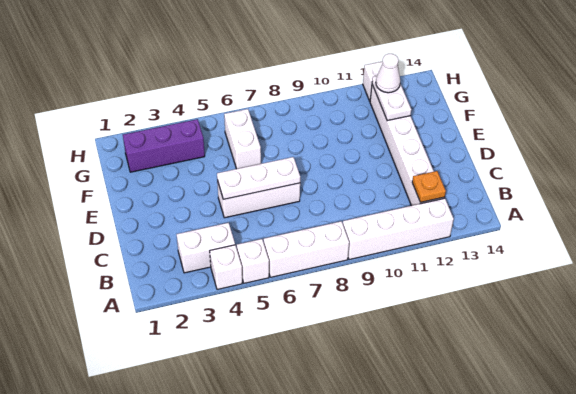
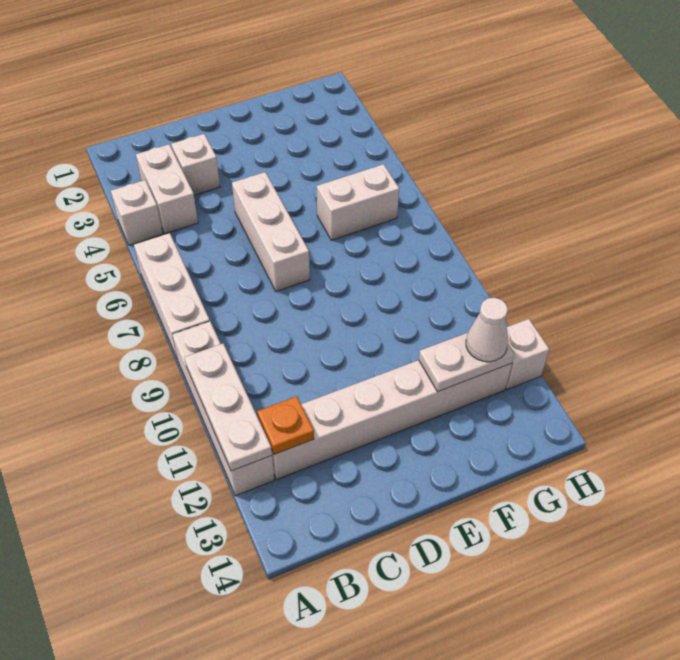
white 1x1 brick [237,239,269,283] -> white 1x1 brick moved to [171,134,220,195]
white 1x3 plate [217,157,300,199] -> white 1x3 plate moved to [184,344,272,471]
purple 1x3 brick [123,119,205,172] -> none

